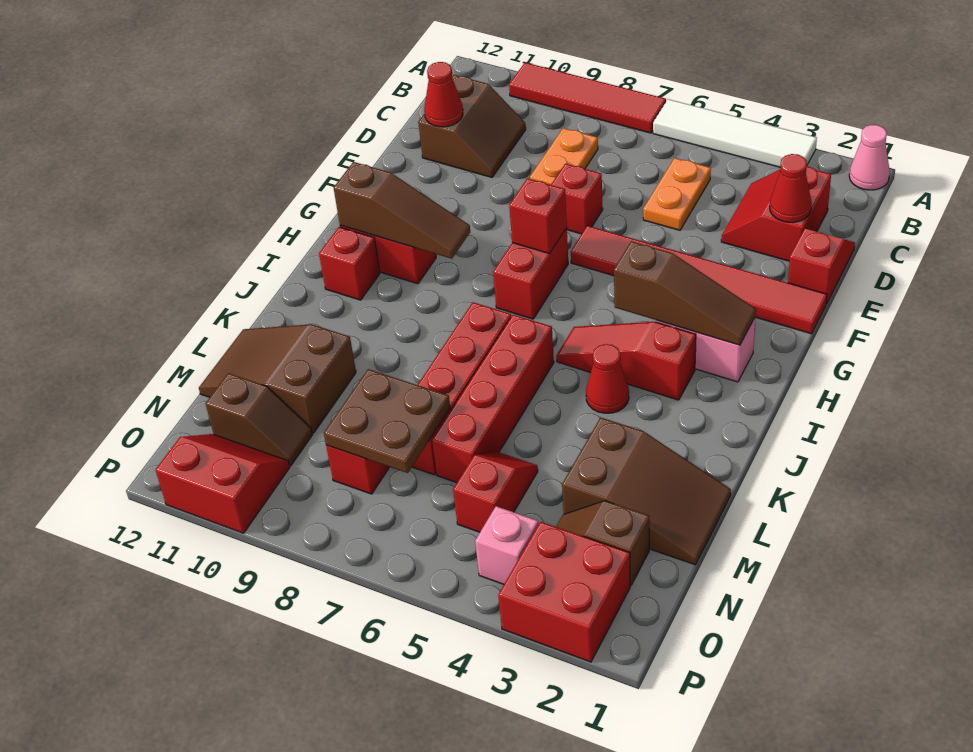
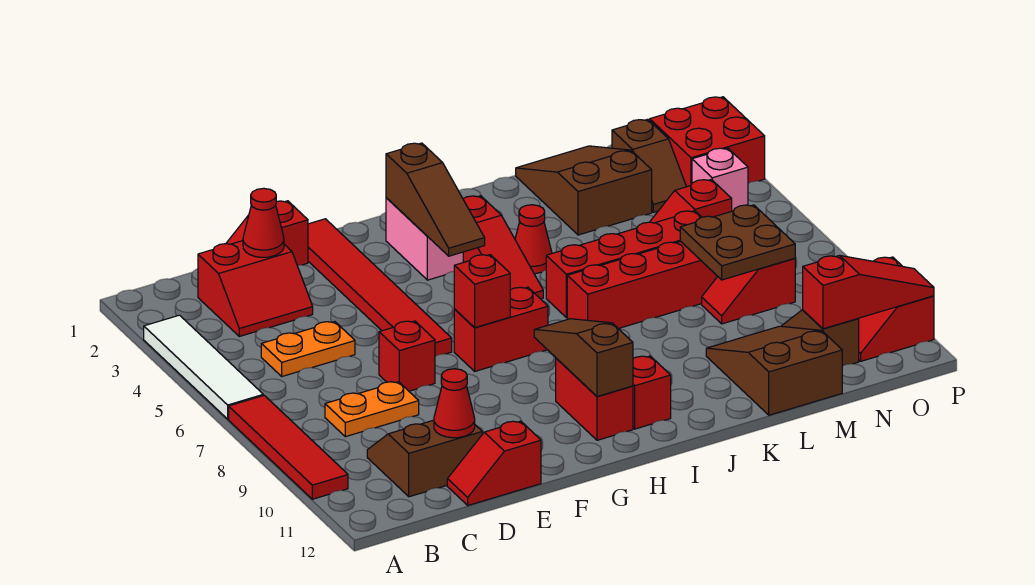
pink 1x1 cone [849,125,890,190] -> none
none -> red 1x2 slope [447,421,541,505]
brown 1x3 slope [614,241,756,345] -> brown 1x3 slope turned to [386,143,485,256]
brown 2x3 slope [199,324,356,433] -> brown 2x3 slope turned to [706,326,842,415]
none -> red 1x3 slope [803,255,934,329]

